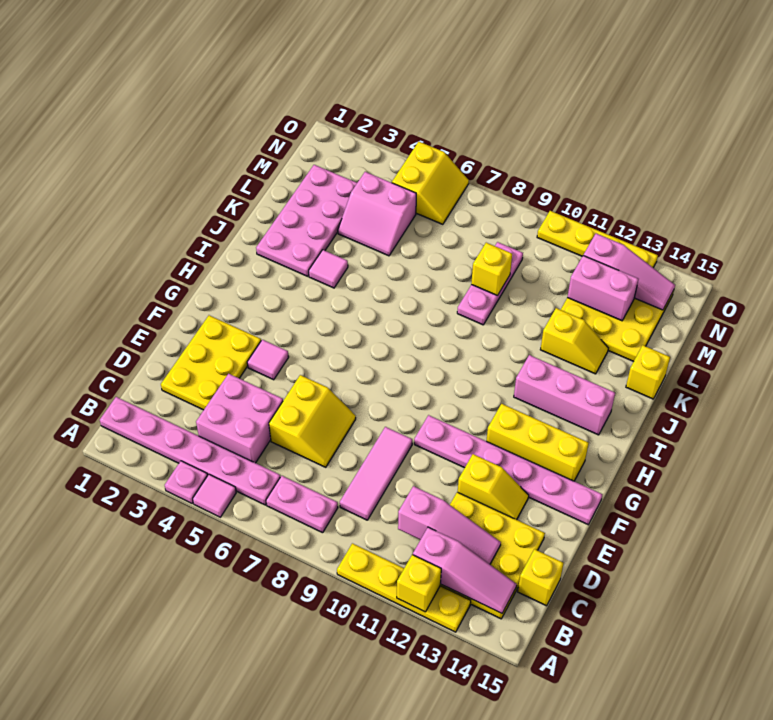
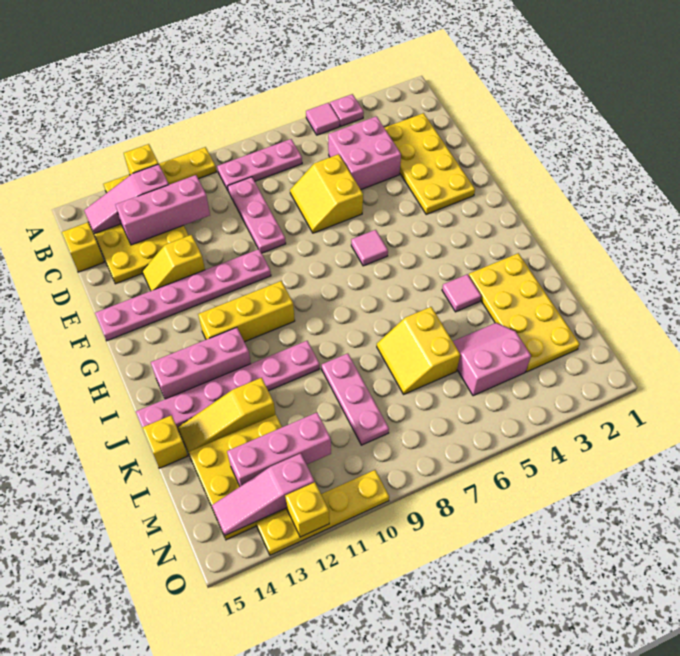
pink 1x6 plate [100,397,280,505] -> pink 1x6 plate moved to [136,341,320,429]
pink 1x2 plate [266,476,338,533] -> pink 1x3 plate [217,139,302,190]
pink 1x3 tile [340,427,412,520] -> pink 1x3 plate [228,177,286,253]
pink 1x3 slope [398,486,501,564] -> pink 1x3 brick [116,175,210,245]
yellow 2x3 plate [161,315,261,410] -> yellow 2x4 plate [385,113,475,214]
pink 1x1 tile [247,340,289,380] -> pink 1x1 tile moved to [351,230,388,266]
yellow 1x3 brick [487,404,589,481] -> yellow 1x3 brick moved to [198,281,295,342]
pink 2x4 plate [256,165,357,276] -> yellow 2x4 plate [469,253,580,372]
yellow 1x2 slope [540,308,608,374] -> yellow 1x3 slope [178,378,276,452]
yellow 1x1 brick [471,243,512,296] -> yellow 1x1 brick moved to [285,482,329,537]
pink 1x2 brick [567,255,638,321] -> pink 1x3 brick [227,412,331,486]
yellow 2x2 slope [392,142,469,224] -> yellow 2x2 slope moved to [377,307,460,394]

